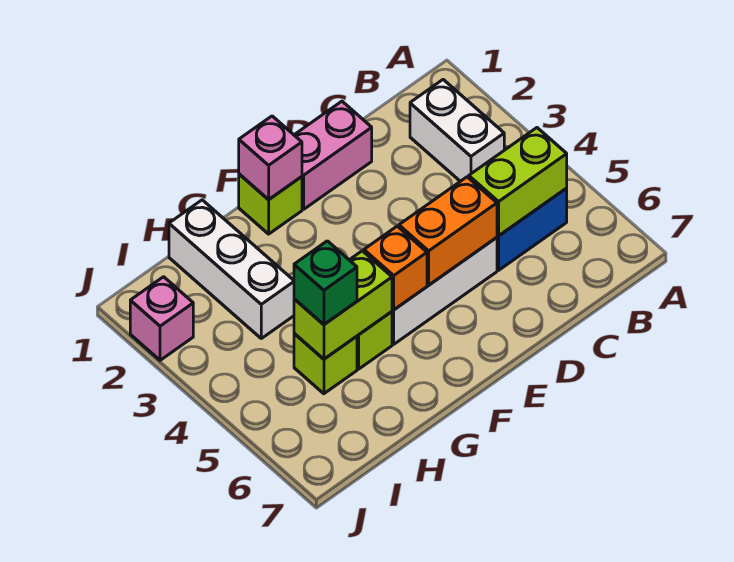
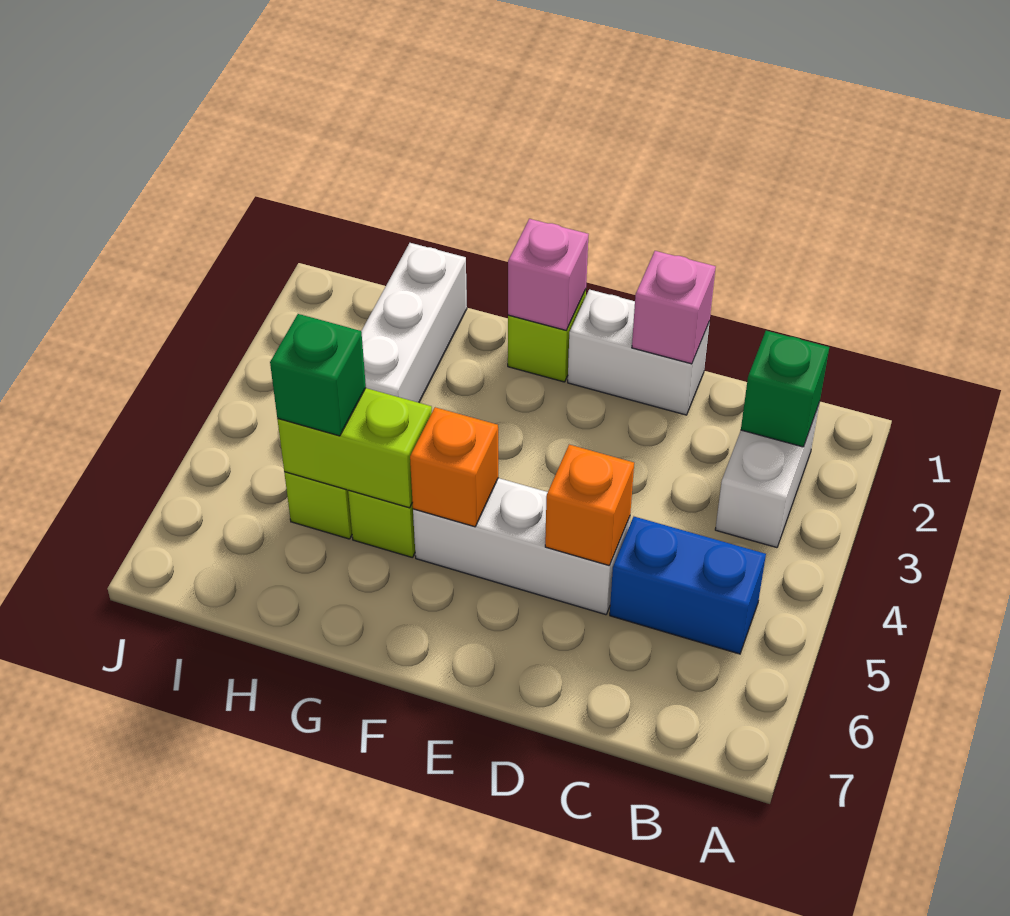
none -> green 1x1 brick [741,331,829,447]
lime 1x2 brick [469,128,567,236] -> none
pink 1x2 brick [294,101,372,209] -> white 1x2 brick [568,289,710,415]
orange 1x2 brick [399,177,497,285] -> orange 1x1 brick [545,445,634,566]
pink 1x1 brick [130,277,193,360] -> pink 1x1 brick moved to [632,251,716,364]

